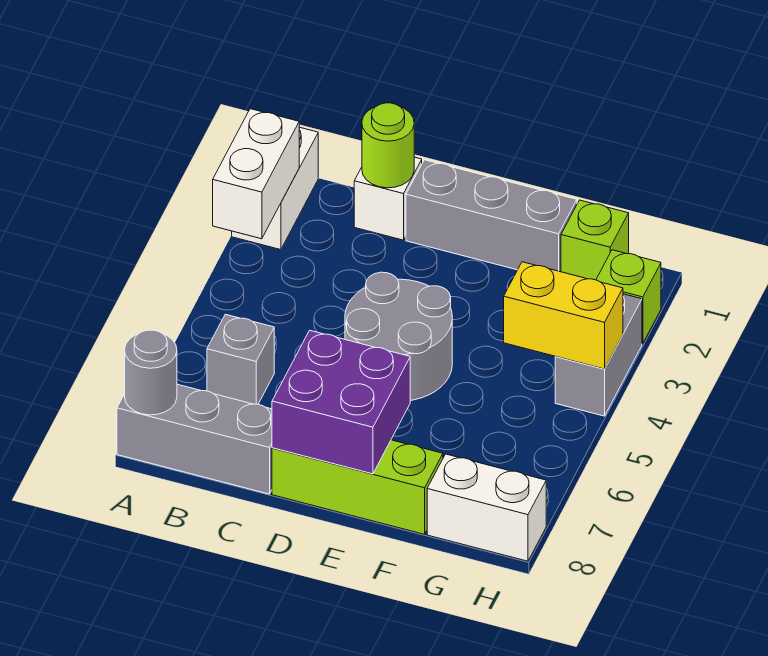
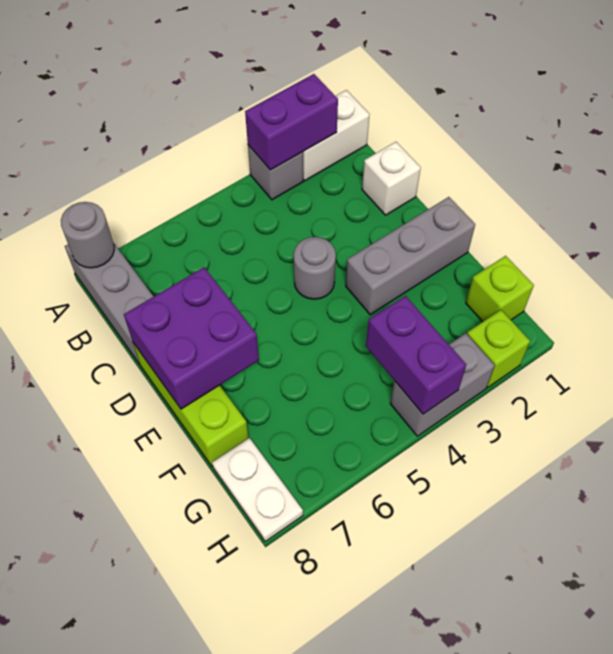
white 1x2 brick [213,109,299,239] -> purple 1x2 brick [245,74,338,170]
grey 1x1 brick [207,314,274,404] -> grey 1x1 brick moved to [248,145,303,200]
lime 1x1 round brick [362,103,414,188] -> none
grey 1x3 brick [406,160,577,272] -> grey 1x3 brick turned to [346,197,475,315]
grey 2x2 round brick [345,272,452,400] -> grey 1x1 round brick [294,237,336,299]
yellow 1x2 brick [504,262,623,369] -> purple 1x2 brick [366,296,466,414]
white 1x2 brick [427,454,546,561] -> white 1x2 plate [212,438,303,542]

